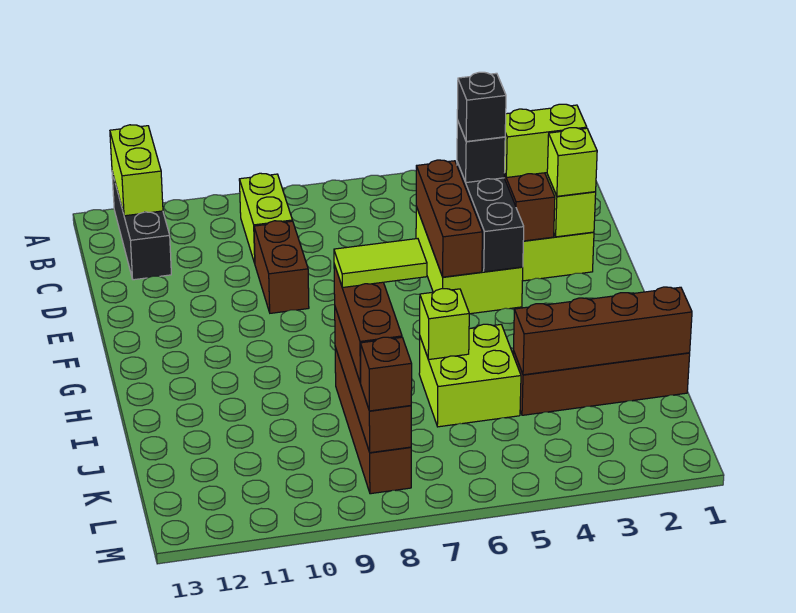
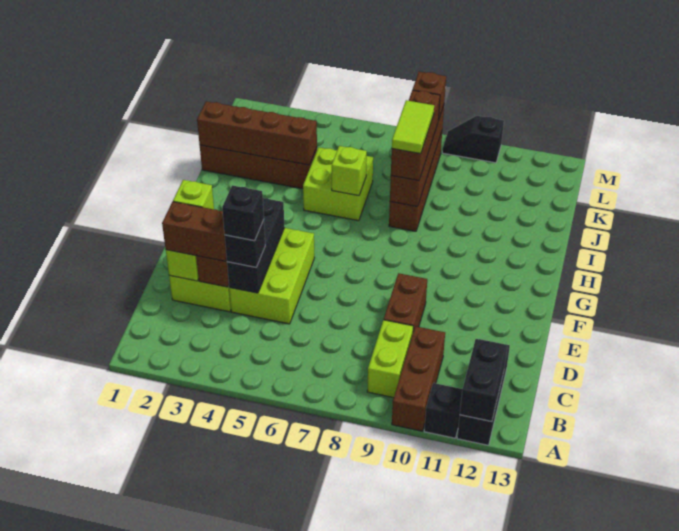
none -> black 1x1 brick [424,383,462,438]
lime 1x2 brick [110,125,163,216] -> black 1x2 brick [460,339,507,422]
lime 1x2 brick [505,104,587,178] -> brown 1x2 brick [162,202,227,261]
brown 1x3 brick [416,160,482,277] -> brown 1x3 brick moved to [392,326,445,431]
lime 1x2 tile [334,239,427,288] -> lime 1x2 tile turned to [392,100,434,154]
none -> black 1x2 slope [442,116,504,163]

